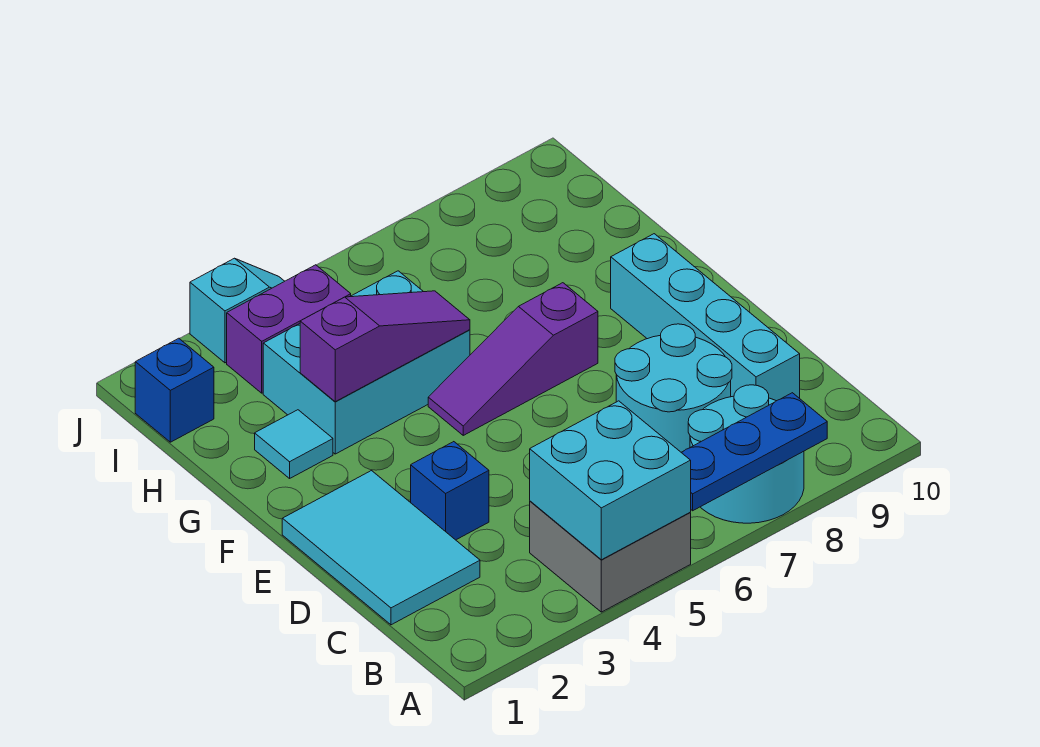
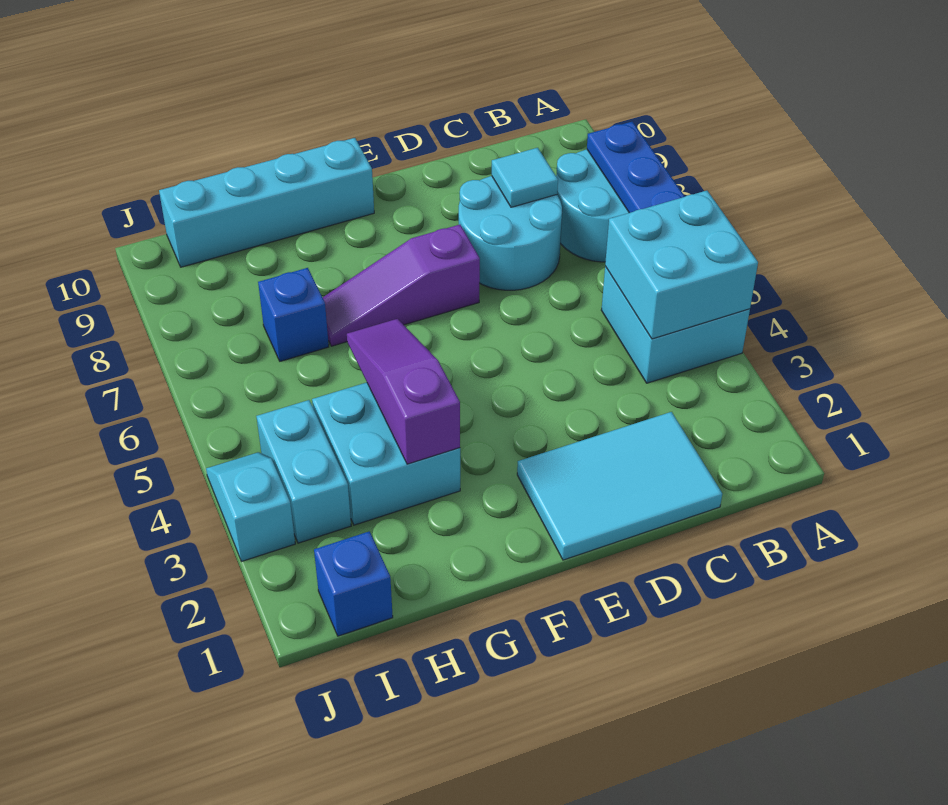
grey 2x2 brick [530,501,691,612] -> cyan 2x2 brick [601,266,750,383]
cyan 1x4 brick [611,234,800,401] -> cyan 1x4 brick moved to [159,138,374,267]
blue 1x1 brick [411,442,489,540] -> blue 1x1 brick moved to [258,268,329,361]
purple 1x3 slope [428,283,598,435] -> purple 1x3 slope turned to [323,225,480,346]
cyan 1x1 tile [255,410,333,478] -> cyan 1x1 tile moved to [492,148,558,207]
cyan 2x3 brick [263,271,470,454] -> cyan 2x2 brick [312,382,460,525]
purple 1x2 brick [227,265,351,393] -> cyan 1x2 brick [256,400,351,543]

